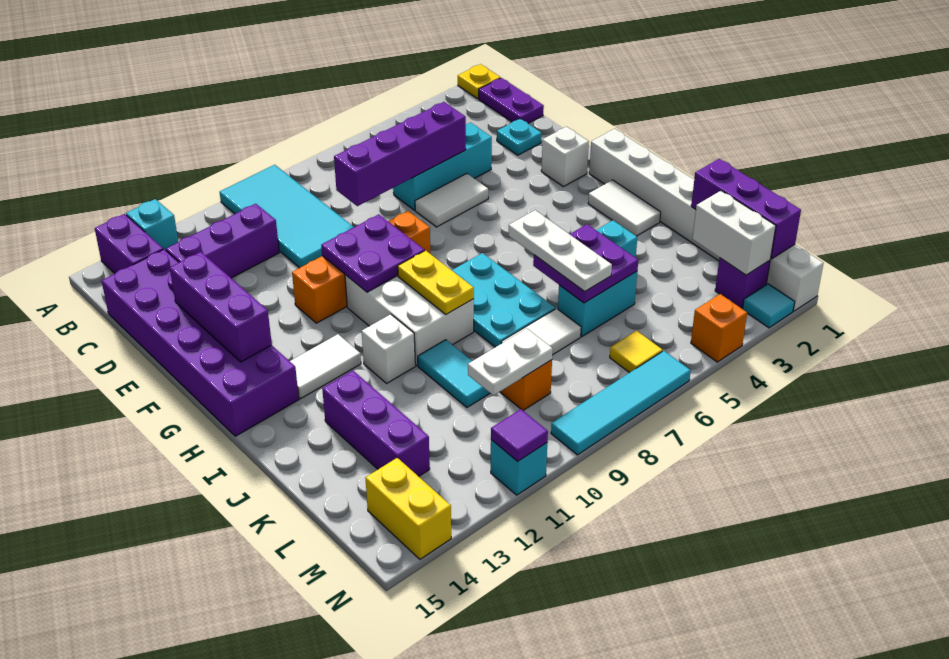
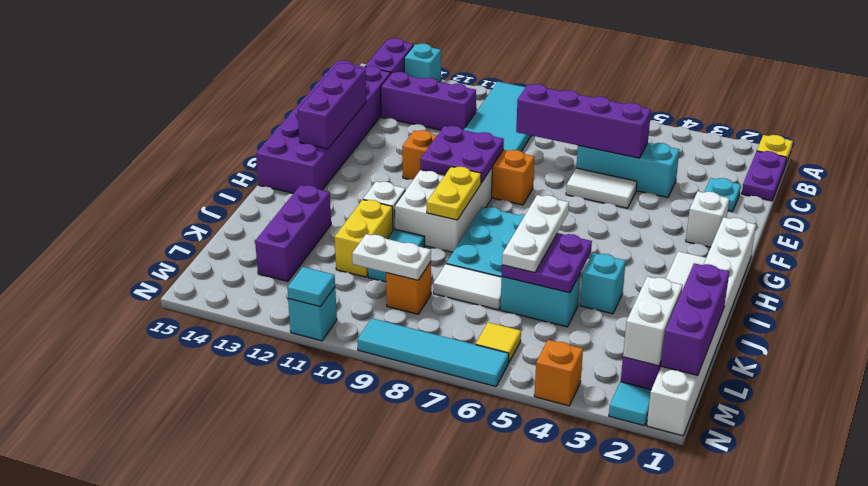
white 1x2 tile [290,334,361,399] -> none
yellow 1x2 brick [366,458,451,559] -> yellow 1x2 brick moved to [335,200,393,277]
purple 1x1 tile [491,409,548,462] -> cyan 1x1 tile [287,267,335,307]

